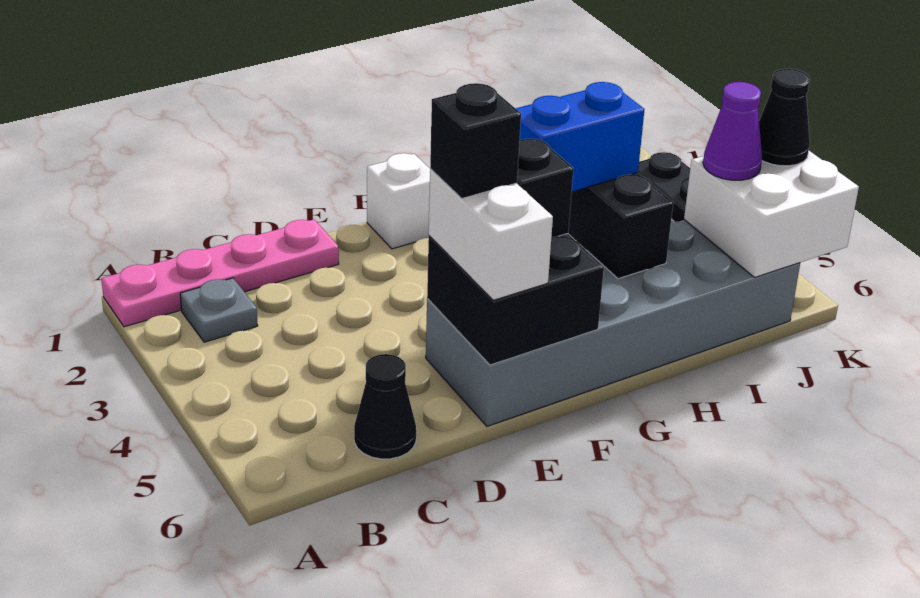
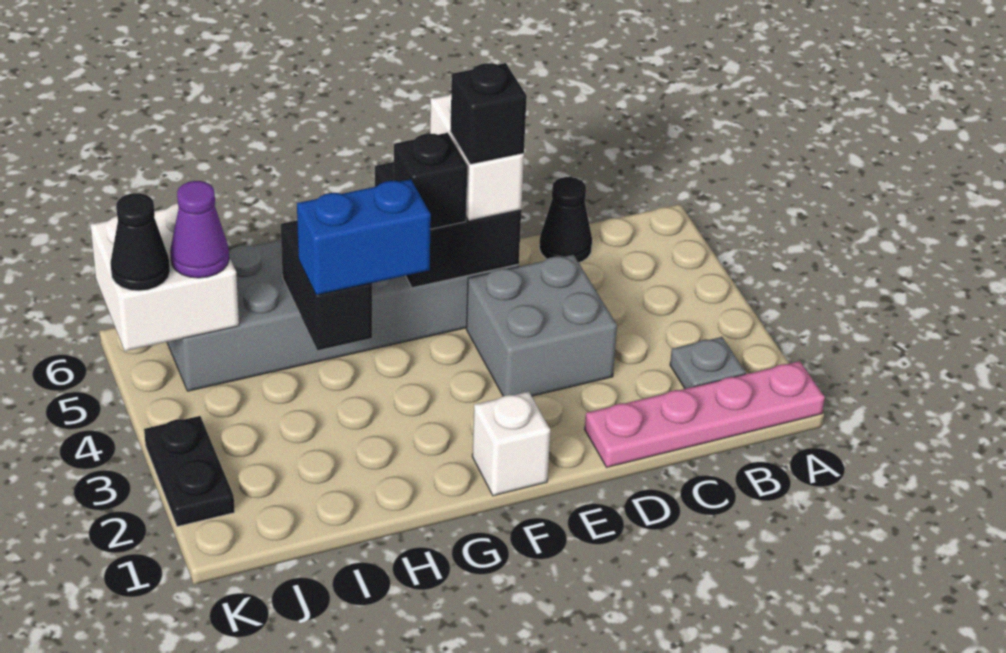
none -> grey 2x2 brick [466,255,617,396]

